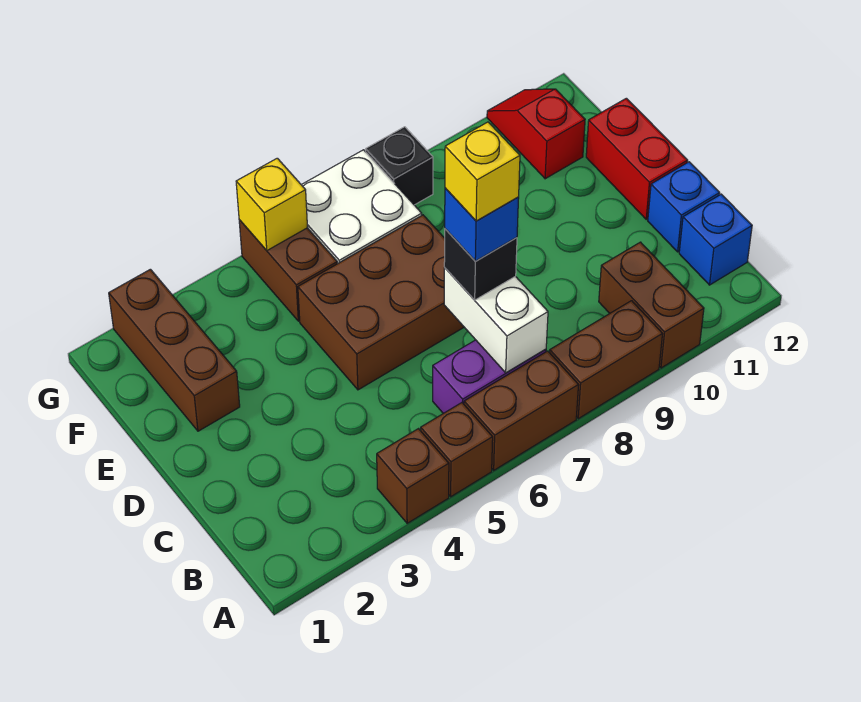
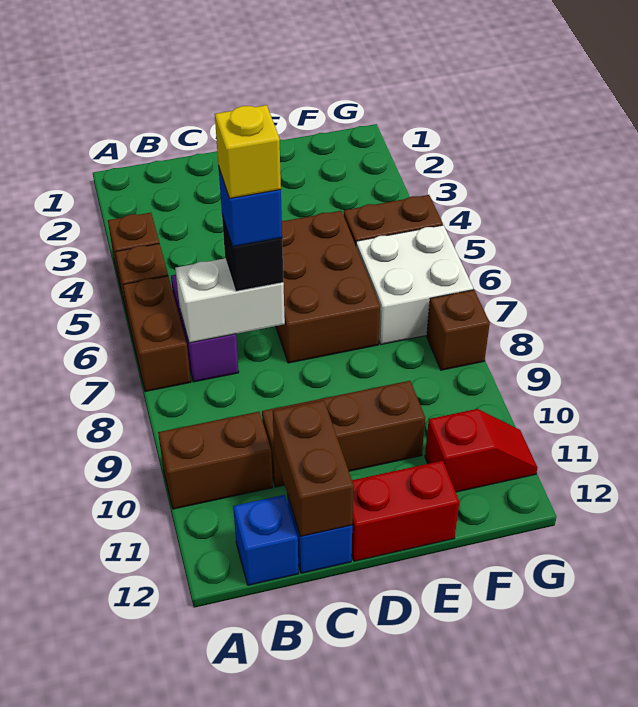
brown 1x2 brick [550,301,662,419] -> brown 1x2 brick moved to [273,400,354,537]
brown 1x3 brick [109,269,240,431] -> brown 1x3 brick moved to [262,381,425,487]
yellow 1x1 brick [236,158,308,250] -> none
black 1x1 brick [366,127,433,205] -> brown 1x1 brick [427,290,490,370]

